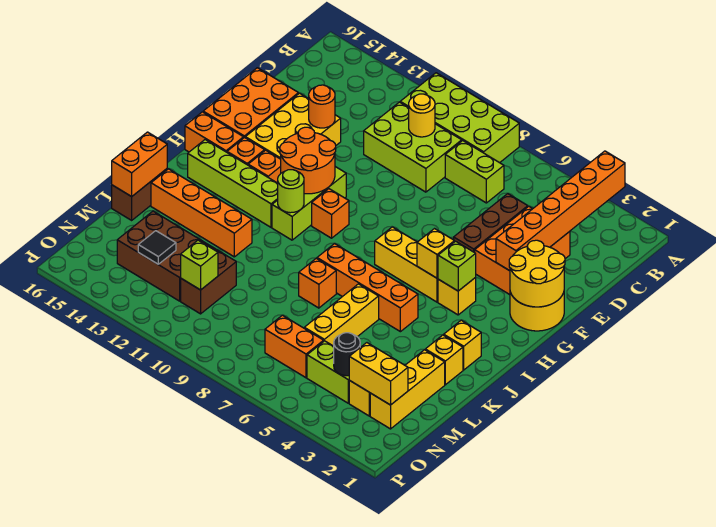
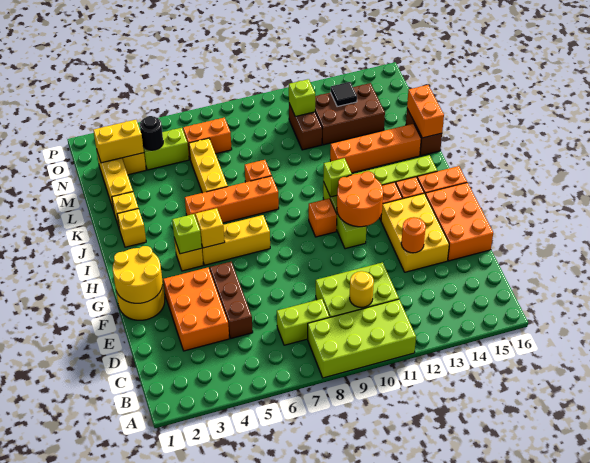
orange 1x6 brick [496,151,625,271] -> none
lime 1x1 round brick [278,170,304,213] -> lime 1x1 brick [323,158,352,197]

